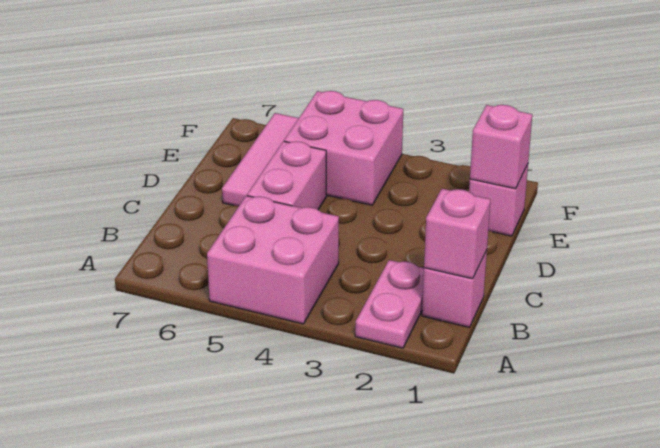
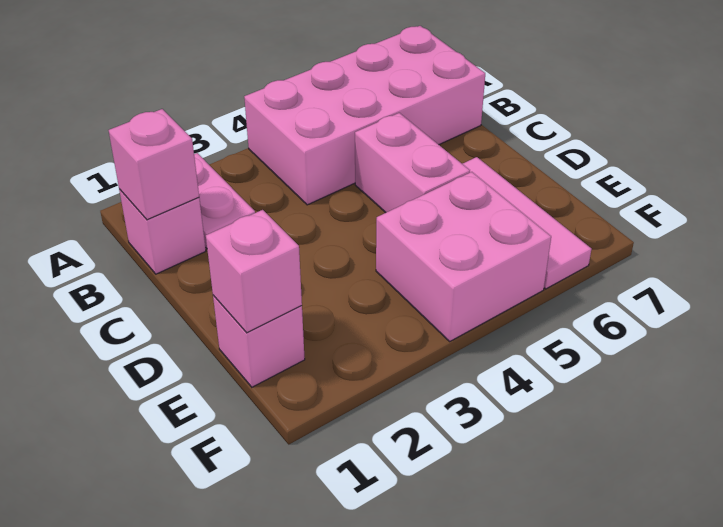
pink 2x2 brick [207,196,339,324] -> pink 2x4 brick [244,26,485,205]

